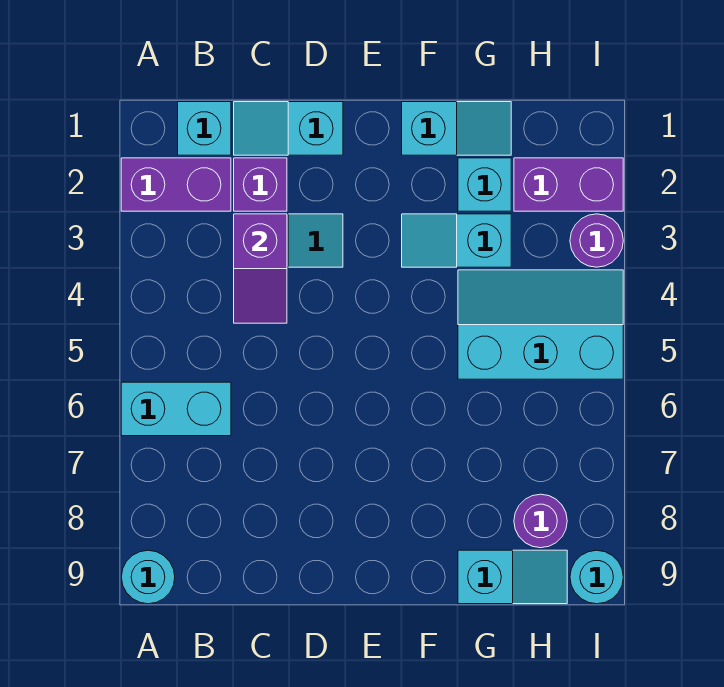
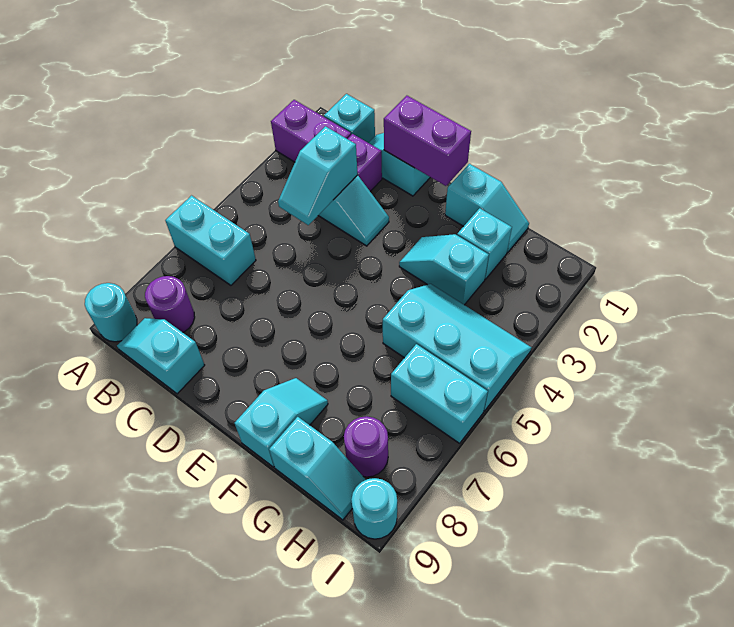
none -> cyan 1x2 slope [117,318,205,394]
purple 1x2 slope [234,214,287,323] -> cyan 1x2 slope [278,126,358,225]
none -> cyan 1x2 slope [235,378,328,467]
purple 1x2 brick [514,158,623,211] -> purple 1x2 brick moved to [384,96,471,186]
none -> cyan 1x2 brick [391,344,488,443]
purple 1x1 round brick [570,214,623,267] -> purple 1x1 round brick moved to [145,276,195,332]

